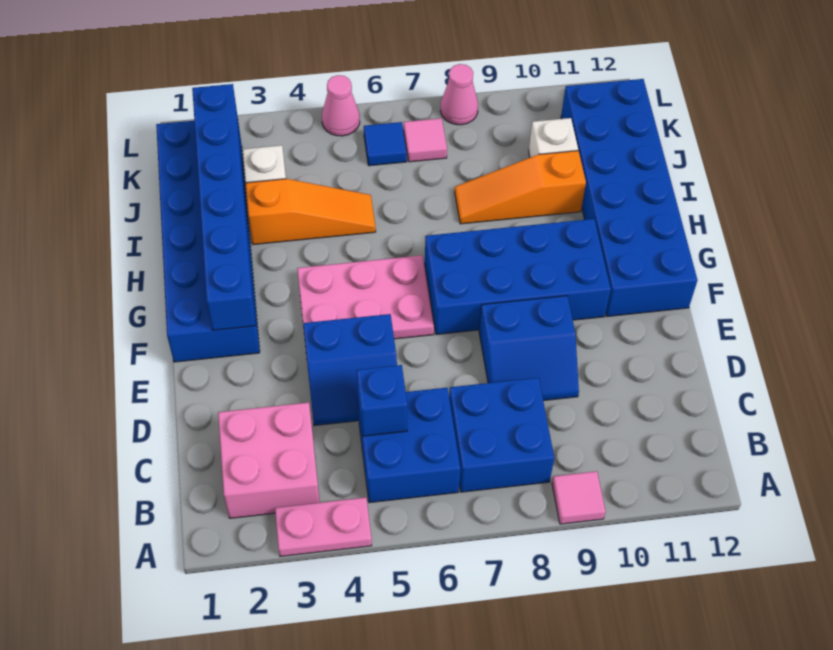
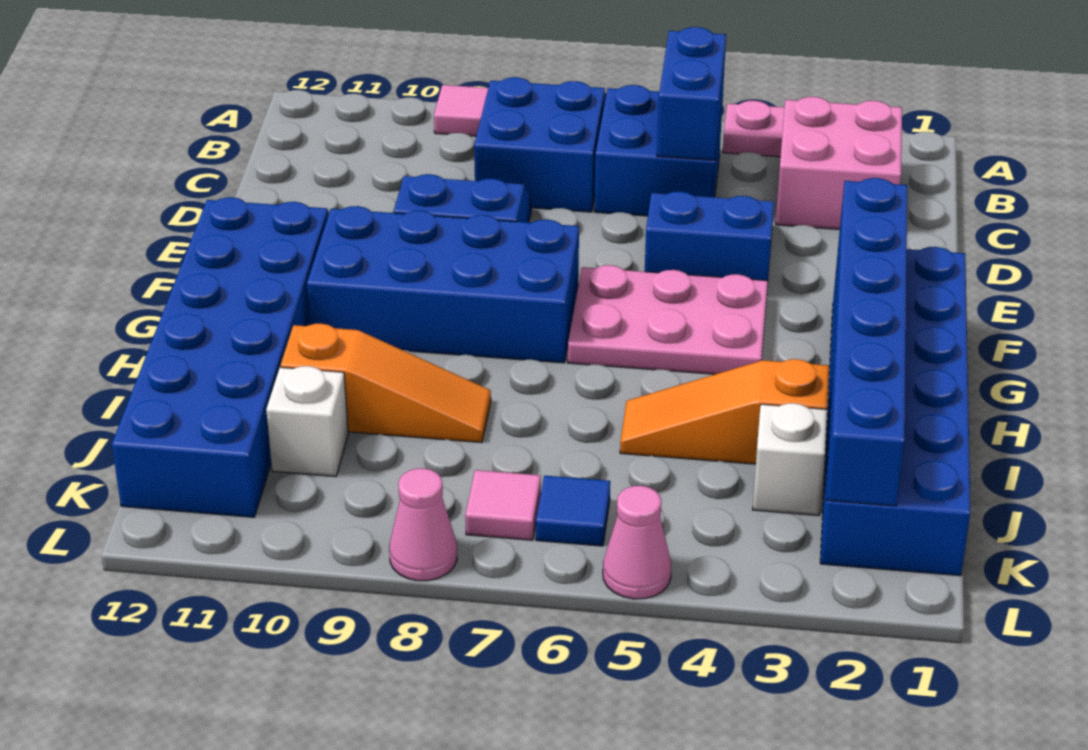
blue 1x1 brick [357,365,408,436] -> blue 1x2 brick [657,27,726,160]

